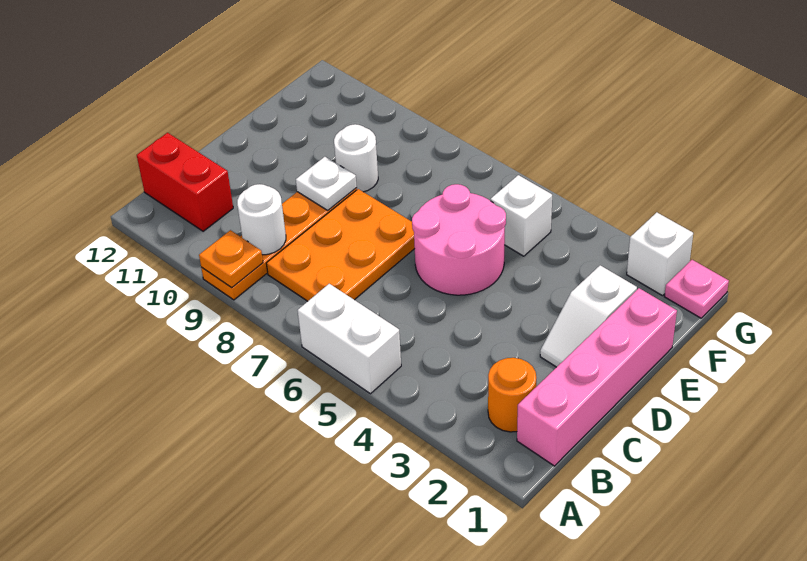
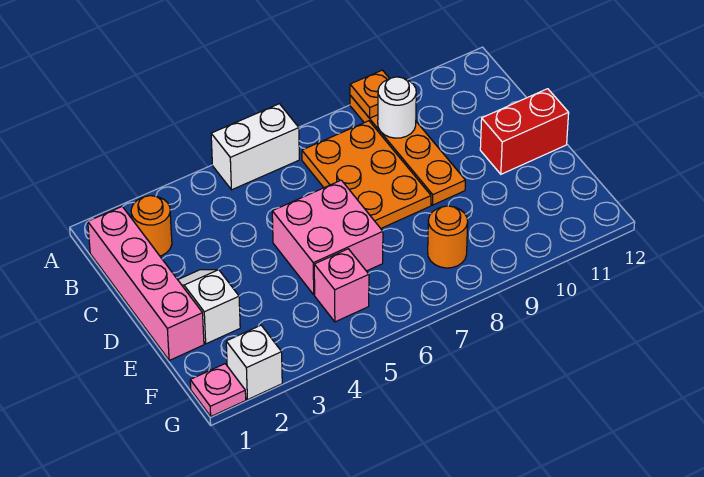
red 1x2 brick [137,133,233,231] -> red 1x2 brick moved to [480,89,569,174]
pink 2x2 round brick [412,184,506,295] -> pink 2x2 brick [272,180,383,295]
white 1x1 plate [296,157,357,210] -> none
white 1x1 round brick [334,124,378,192] -> none
white 1x1 brick [491,175,552,256] -> pink 1x1 brick [314,249,369,322]
none -> orange 1x1 round brick [428,206,468,268]

